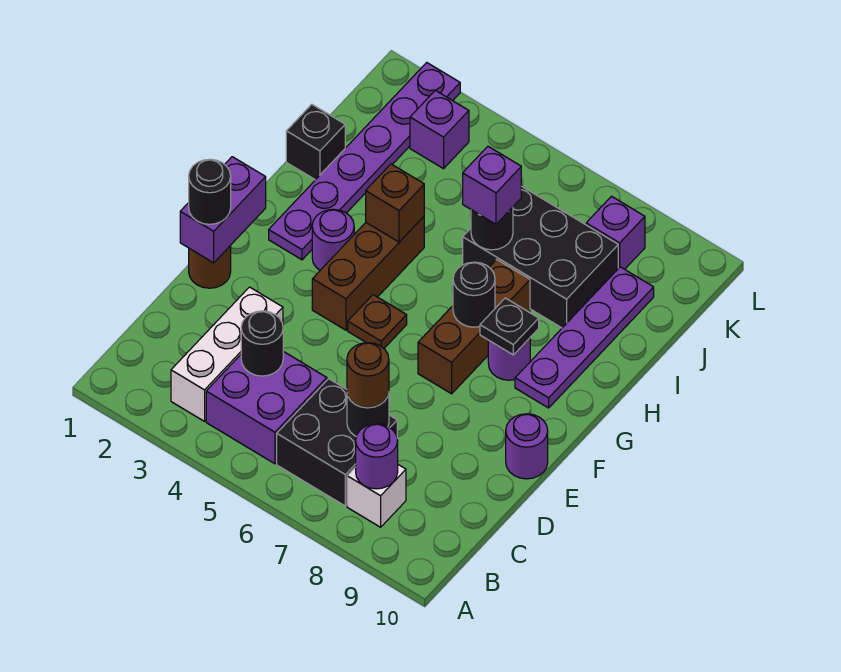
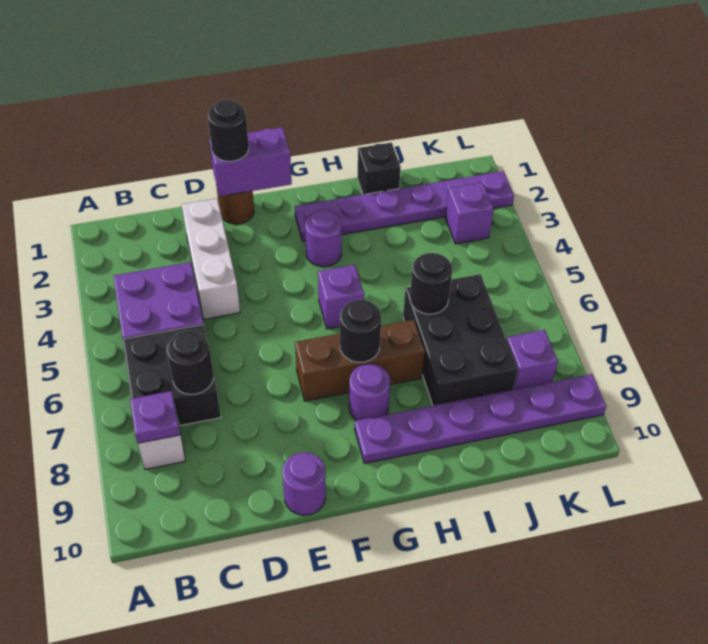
white 1x3 brick [171,287,283,421] -> white 1x3 brick turned to [182,199,240,319]
purple 1x1 round brick [356,424,398,489] -> purple 1x1 plate [130,391,180,443]
black 1x1 round brick [241,311,283,376] -> none
brown 1x1 round brick [347,343,389,408] -> none
brown 1x3 brick [312,217,424,330] -> none
brown 1x1 plate [348,295,407,348] -> none
black 1x1 plate [480,298,539,355] -> none
purple 1x4 plate [515,267,654,408] -> purple 1x6 plate [355,374,606,464]
brown 1x1 brick [366,164,424,242] -> none
purple 1x1 brick [463,146,521,224] -> purple 1x1 brick moved to [318,265,364,329]

